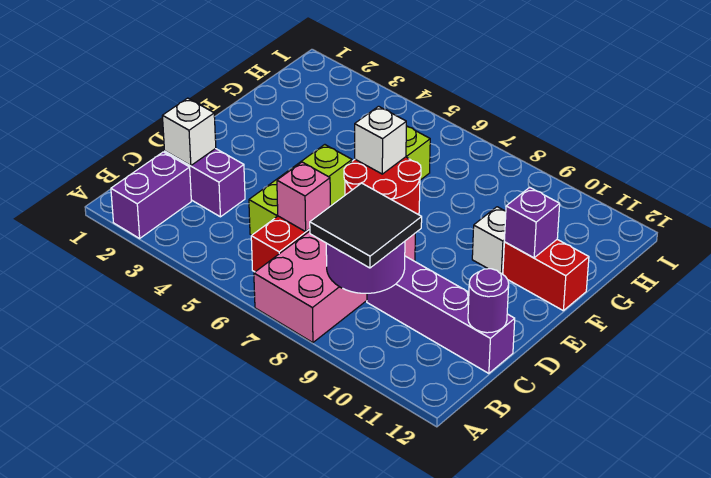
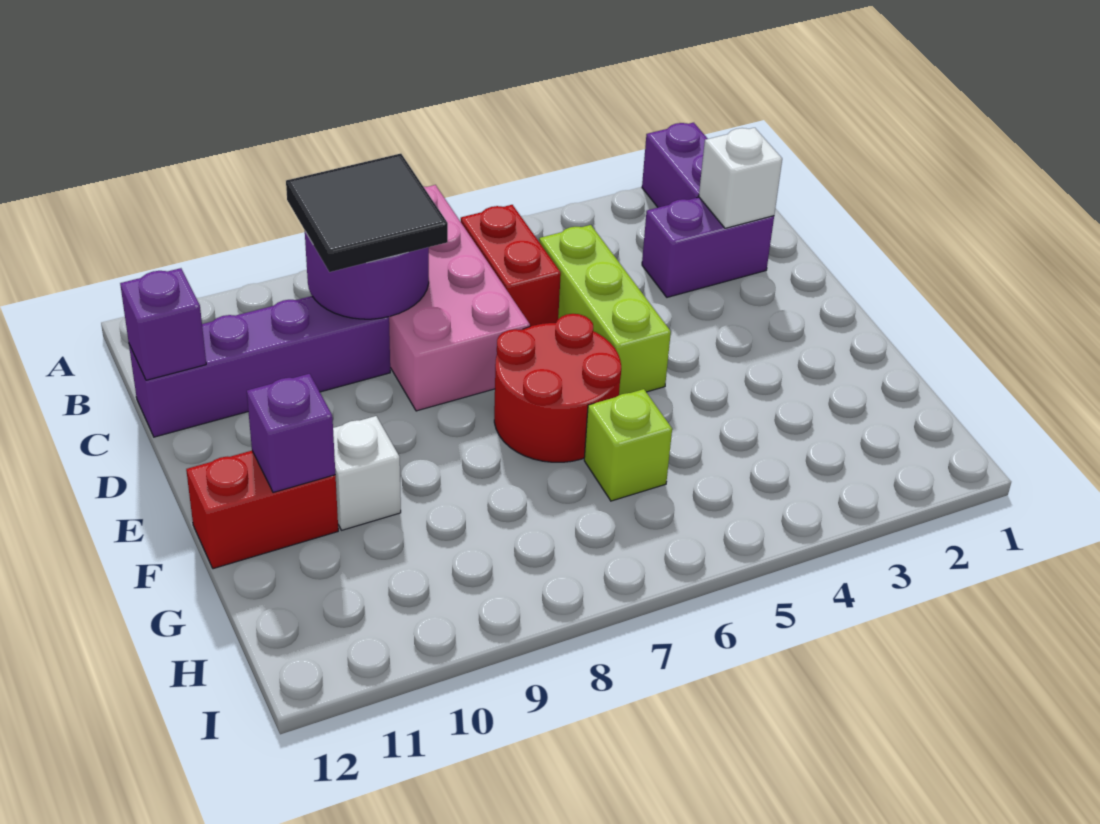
pink 1x1 brick [277,162,330,232] -> none
purple 1x1 round brick [468,269,509,333] -> purple 1x1 brick [120,268,206,380]
white 1x1 brick [355,106,406,174] -> none

